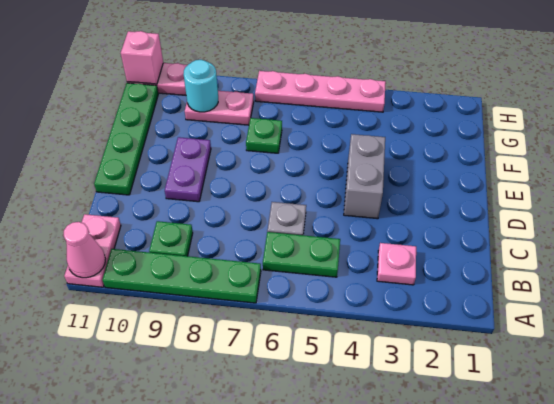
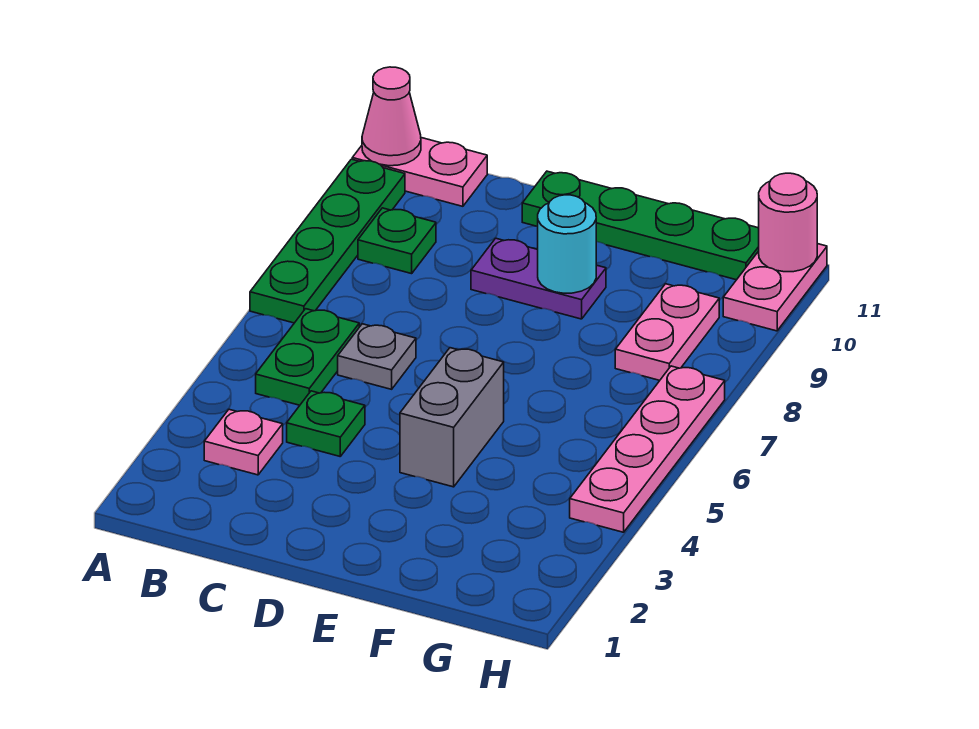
grey 1x2 brick [344,134,385,219] -> grey 1x2 brick turned to [400,348,504,487]
green 1x1 plate [246,118,282,153] -> green 1x1 plate moved to [287,391,365,456]
cyan 1x1 round brick [183,60,218,112] -> cyan 1x1 round brick moved to [538,195,596,293]
pink 1x1 brick [121,31,163,84] -> pink 1x1 round brick [759,173,817,272]

